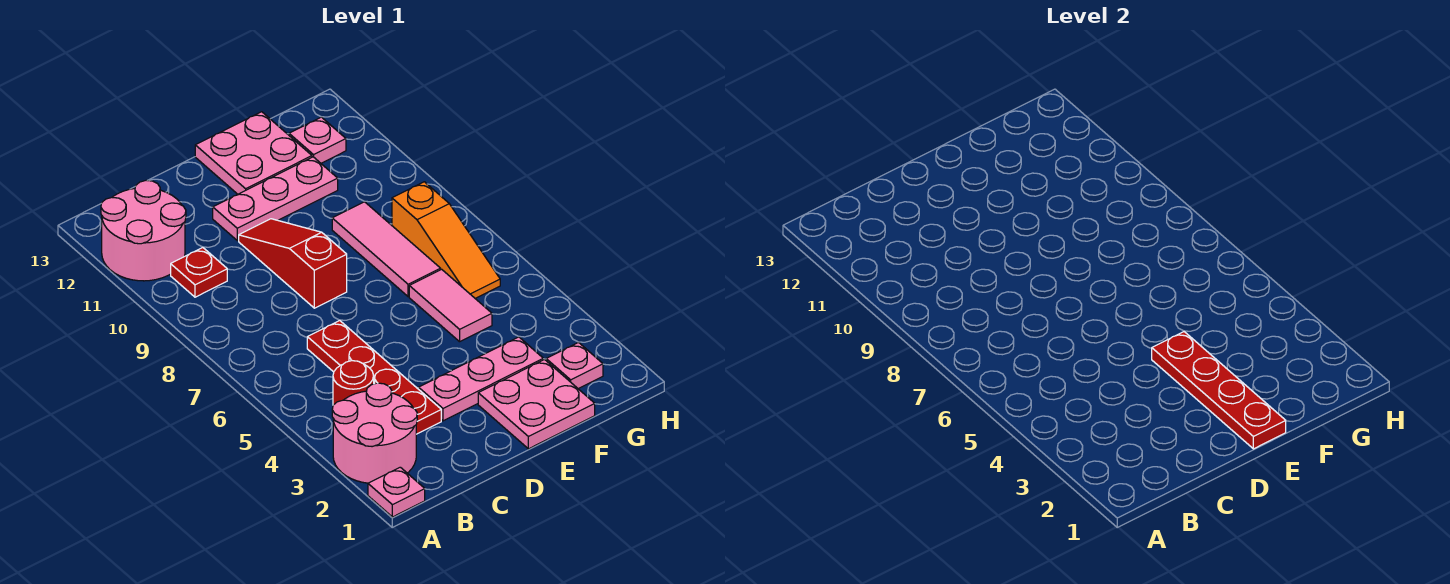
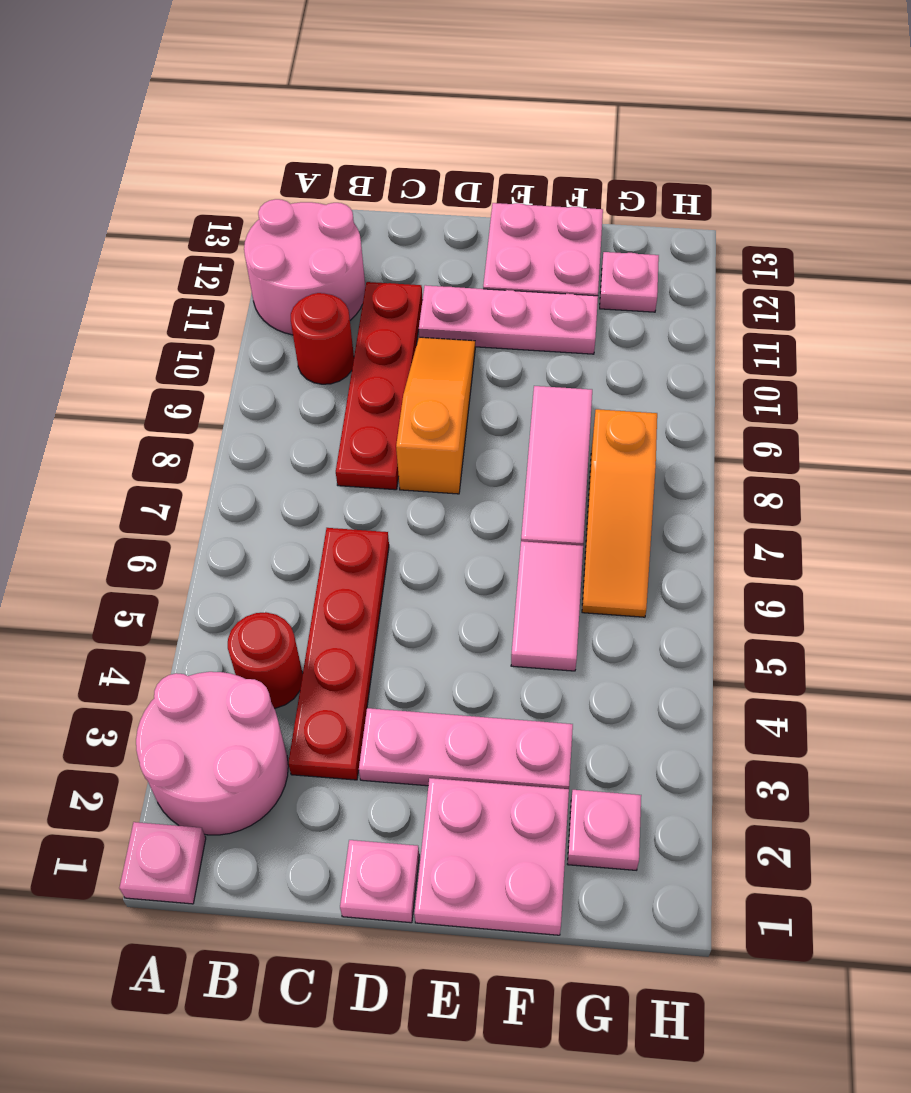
red 1x1 plate [171,248,227,297] -> red 1x1 round brick [291,293,354,384]
none -> pink 1x1 plate [340,840,419,923]
red 1x3 slope [239,219,347,308] -> orange 1x3 slope [396,337,475,494]
red 1x4 plate [1152,332,1286,449] -> red 1x4 plate moved to [336,282,422,490]

